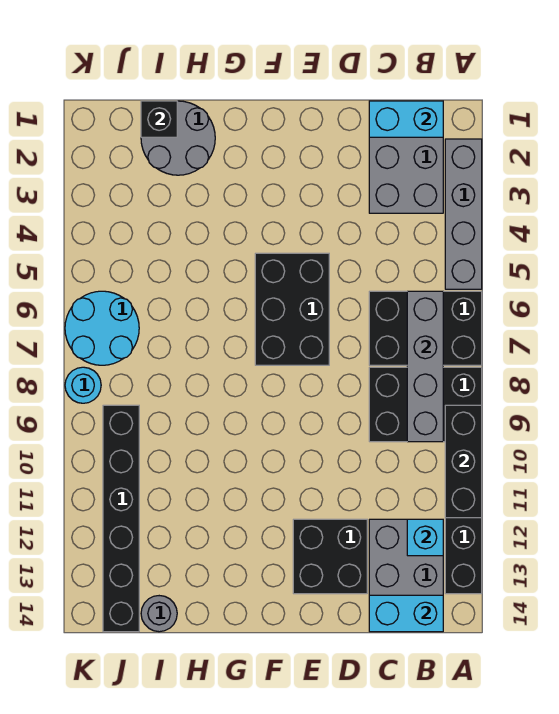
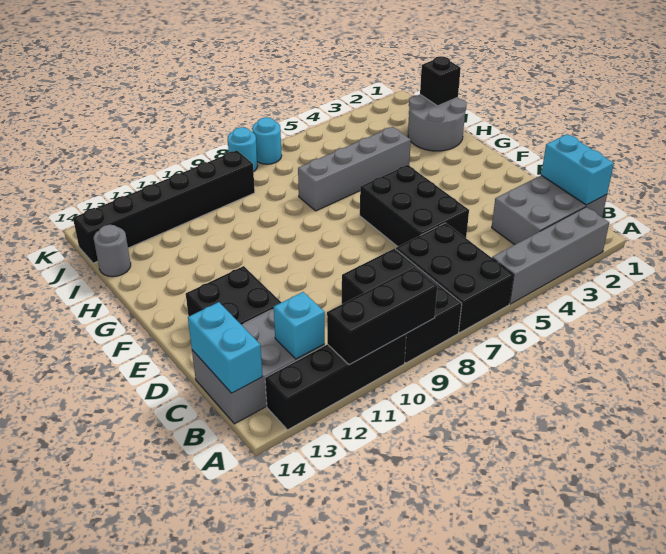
grey 1x4 brick [407,291,443,442] -> grey 1x4 brick moved to [298,127,411,211]
black 2x3 brick [255,253,329,365] -> black 2x3 brick turned to [360,165,469,247]
cyan 2x2 round brick [65,291,139,365] -> cyan 1x1 round brick [252,117,282,164]

